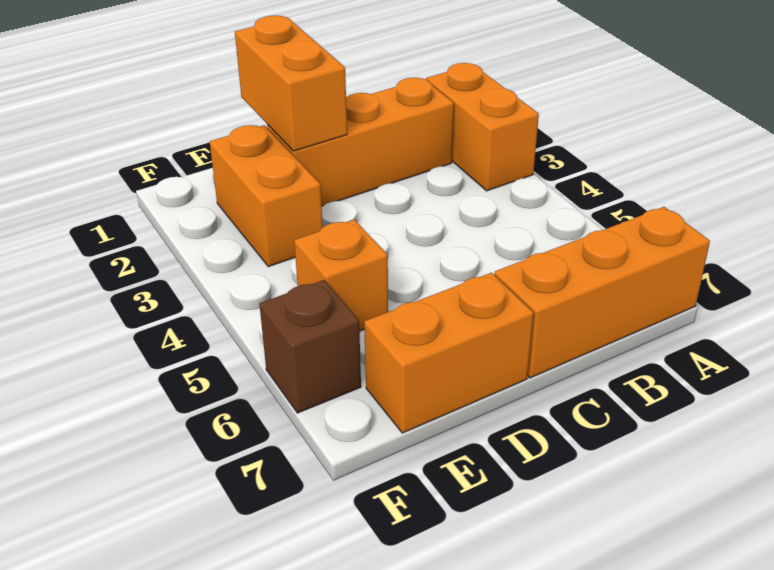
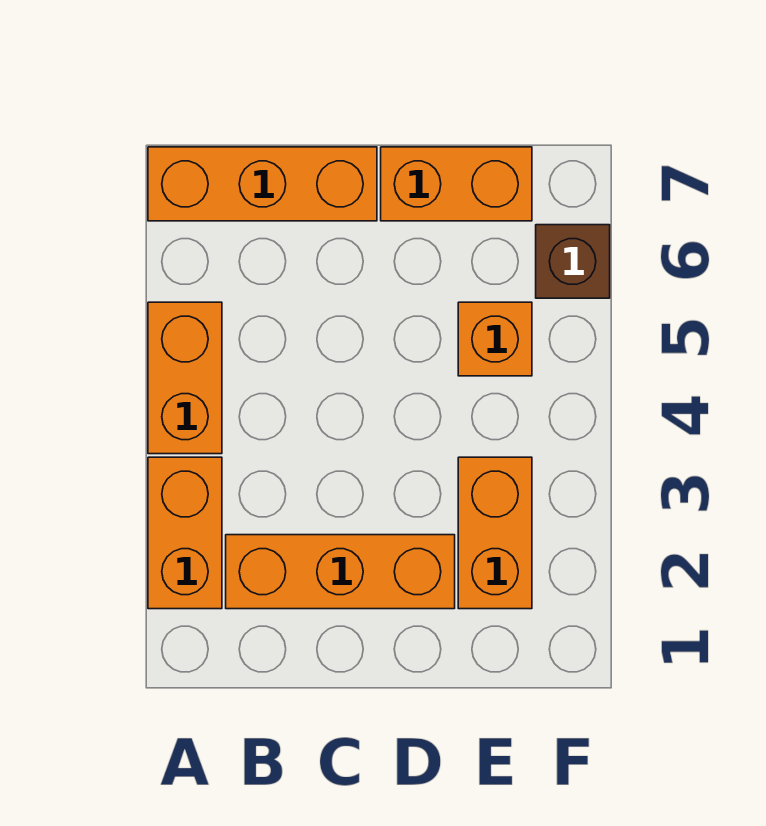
orange 1x2 brick [235,15,347,151] -> orange 1x2 brick moved to [148,302,222,454]

